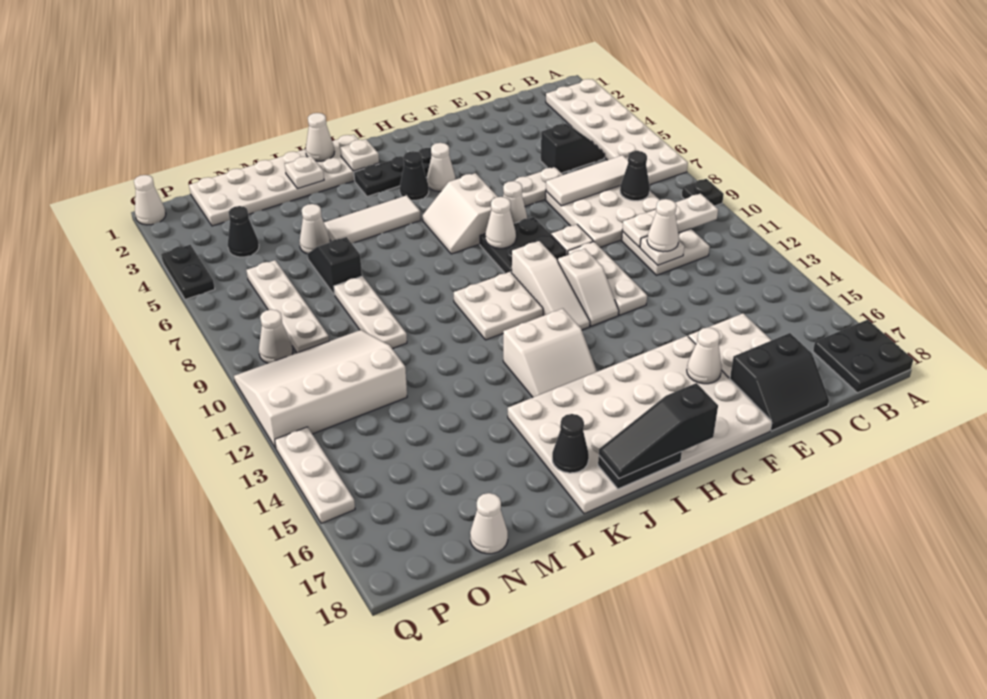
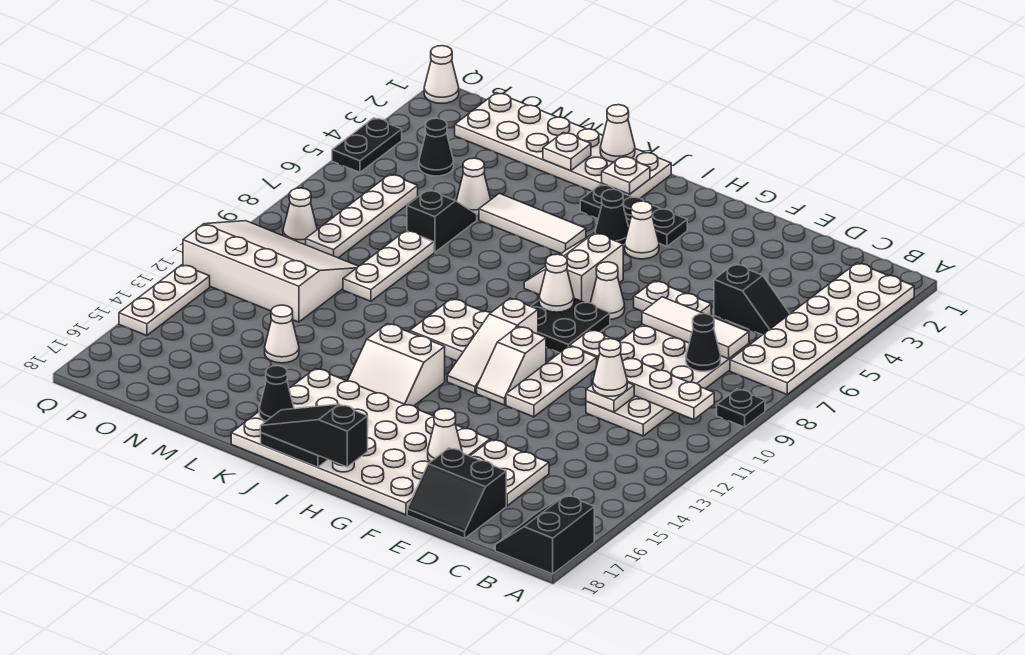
black 2x2 plate [813,320,913,393] -> black 2x2 slope [495,495,594,574]
white 1x1 cone [470,493,508,554] -> white 1x1 cone moved to [265,305,299,363]

